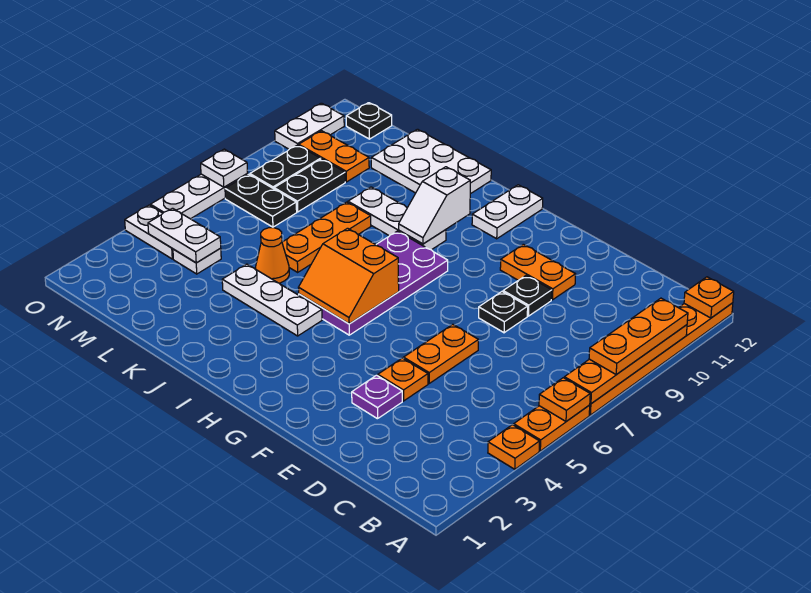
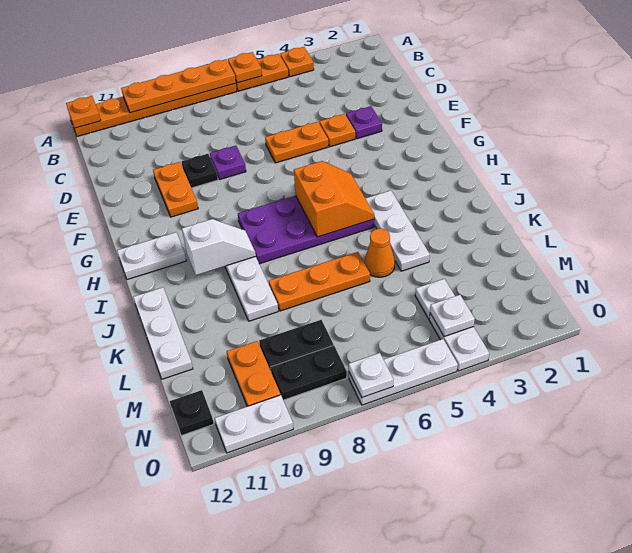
orange 1x3 plate [589,298,688,375] -> none
black 1x1 plate [479,292,528,333] -> purple 1x1 plate [210,146,246,180]
white 2x3 plate [371,129,491,194] -> white 1x3 plate [133,287,193,379]
white 1x2 plate [148,208,221,263] -> white 1x1 plate [430,295,475,337]
black 1x2 plate [225,174,297,227] -> none

